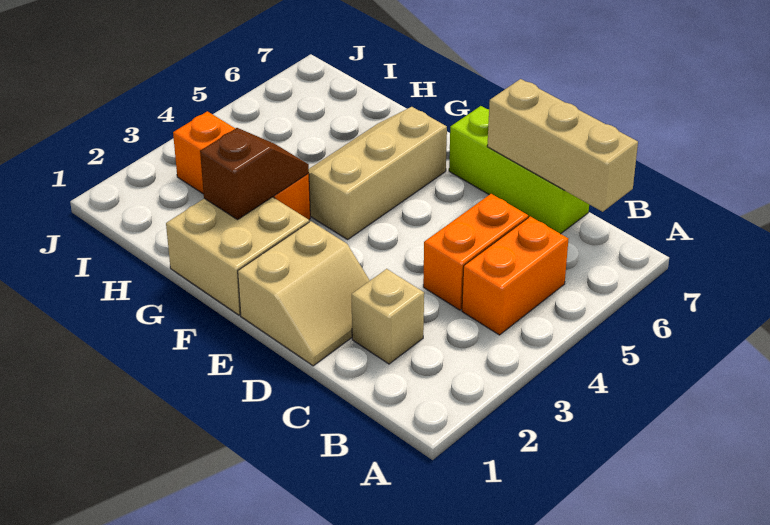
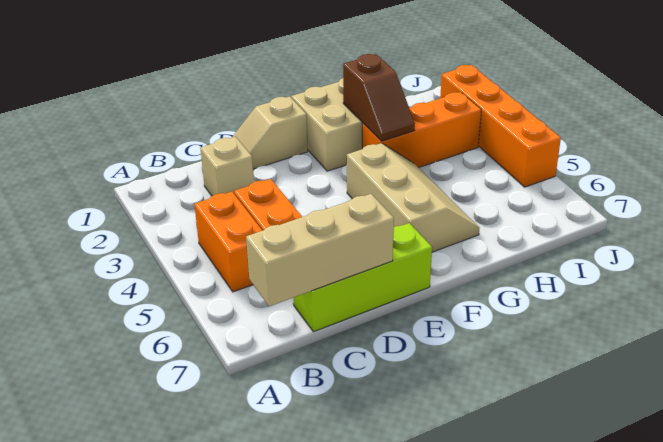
tan 2x2 slope [238,221,370,366] -> tan 1x2 slope [232,96,308,169]
none -> orange 1x4 brick [440,65,561,187]

